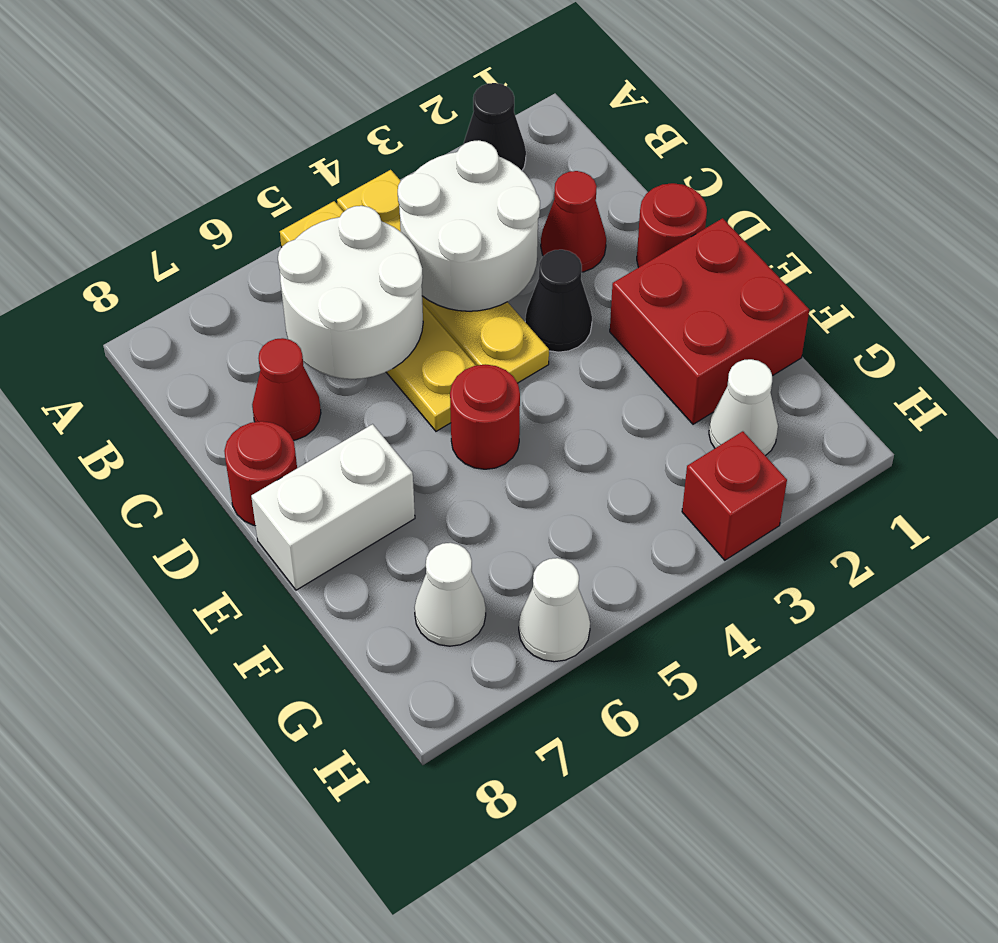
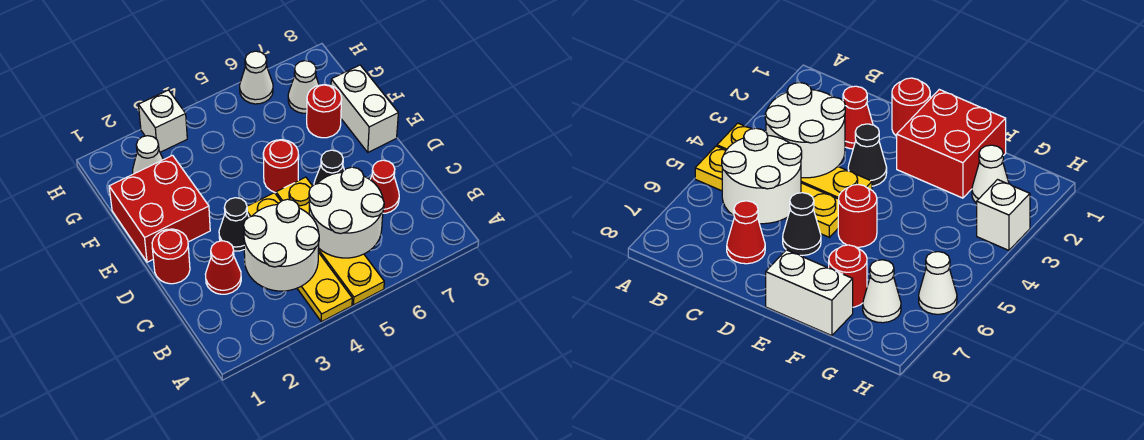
black 1x1 cone [463,83,526,170] -> black 1x1 cone moved to [314,150,344,185]
red 1x1 round brick [224,421,297,526] -> red 1x1 round brick moved to [307,85,342,138]
white 1x2 brick [251,424,415,590] -> white 1x2 brick turned to [331,65,398,152]
red 1x1 brick [682,431,787,560] -> white 1x1 brick [138,90,187,152]

